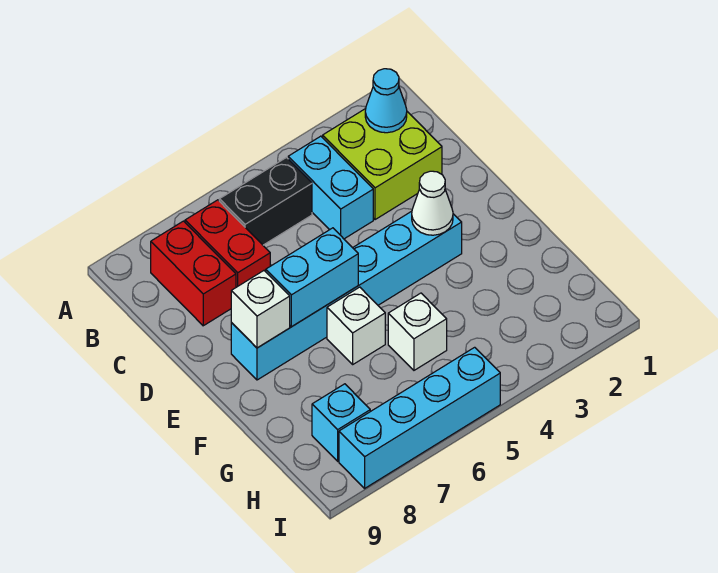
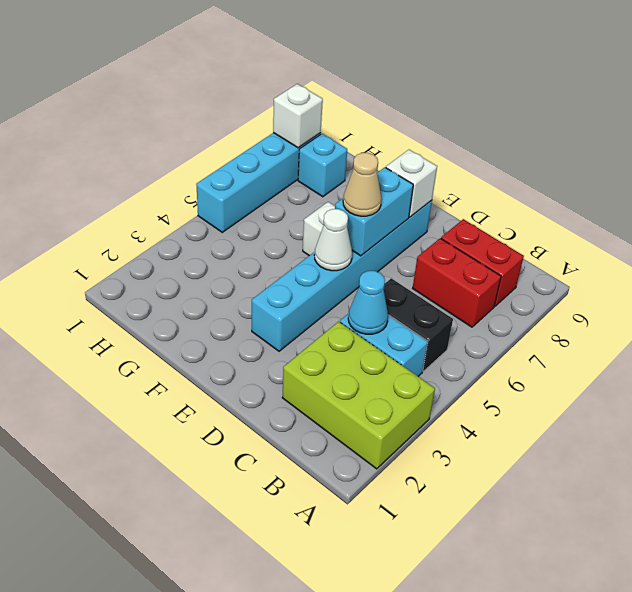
lime 2x2 brick [323,109,442,220] -> lime 2x3 brick [282,322,435,469]
cyan 1x1 cone [365,69,407,133] -> cyan 1x1 cone moved to [348,271,388,334]
black 1x2 brick [219,158,312,245] -> black 1x2 brick turned to [384,278,453,371]
white 1x1 cone [412,171,453,235] -> white 1x1 cone moved to [314,209,352,271]
none -> tan 1x1 cone [343,153,381,216]
white 1x1 brick [388,293,447,370] -> white 1x1 brick moved to [273,84,323,148]

